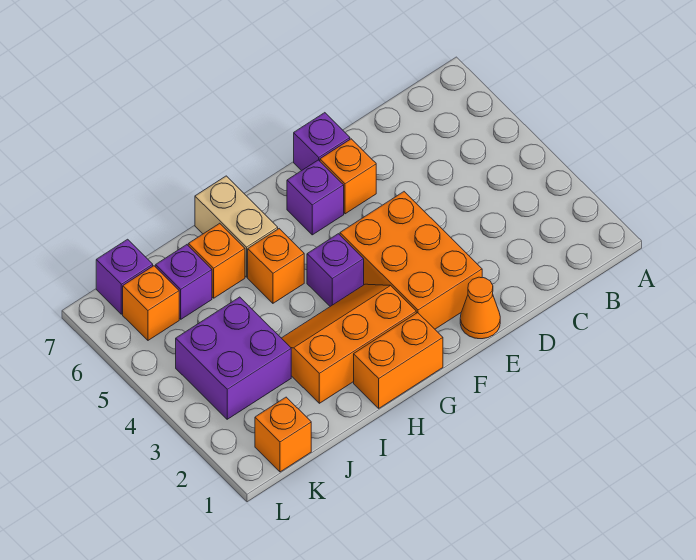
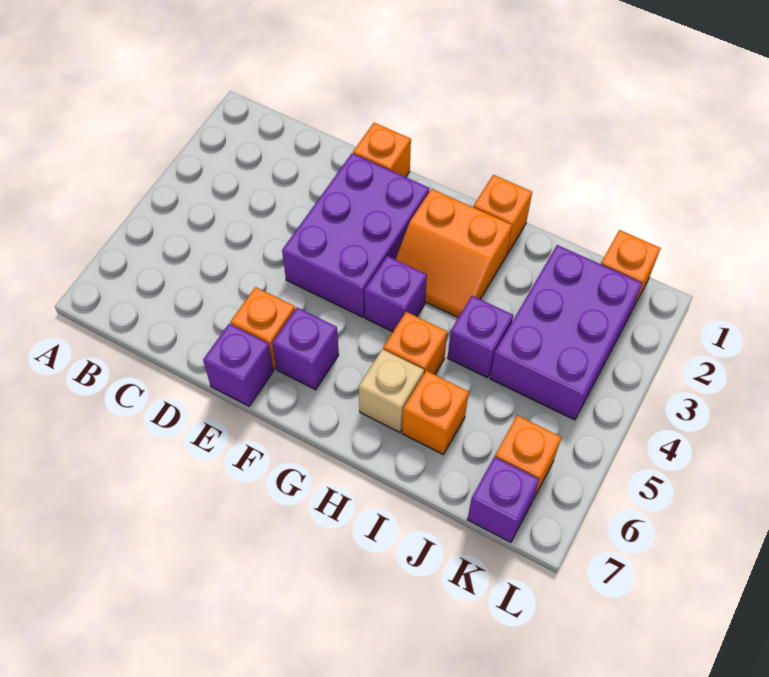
orange 1x1 cone [460,277,500,339] -> orange 1x1 brick [353,123,411,177]
orange 2x3 brick [340,192,482,329] -> purple 2x3 brick [282,153,430,317]
orange 1x2 brick [354,313,443,408] -> orange 1x1 brick [473,175,532,254]
orange 2x3 slope [282,284,416,403] -> orange 2x2 slope [395,189,512,318]
tan 1x2 brick [195,176,278,277] -> tan 1x1 brick [359,349,424,432]
purple 2x2 brick [176,297,291,419] -> purple 2x3 brick [490,245,642,420]
purple 1x1 brick [156,245,212,319] -> purple 1x1 brick moved to [448,296,513,378]

